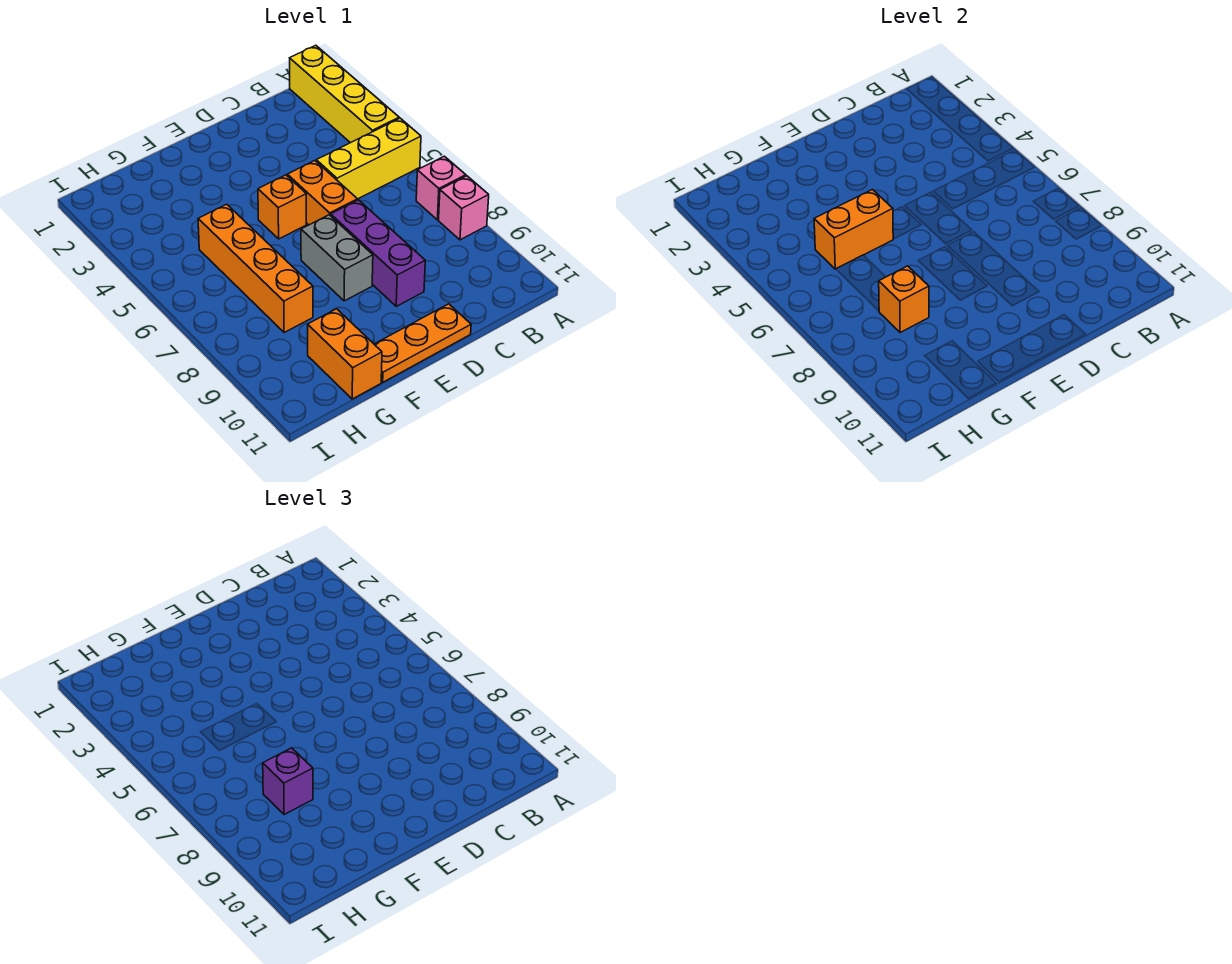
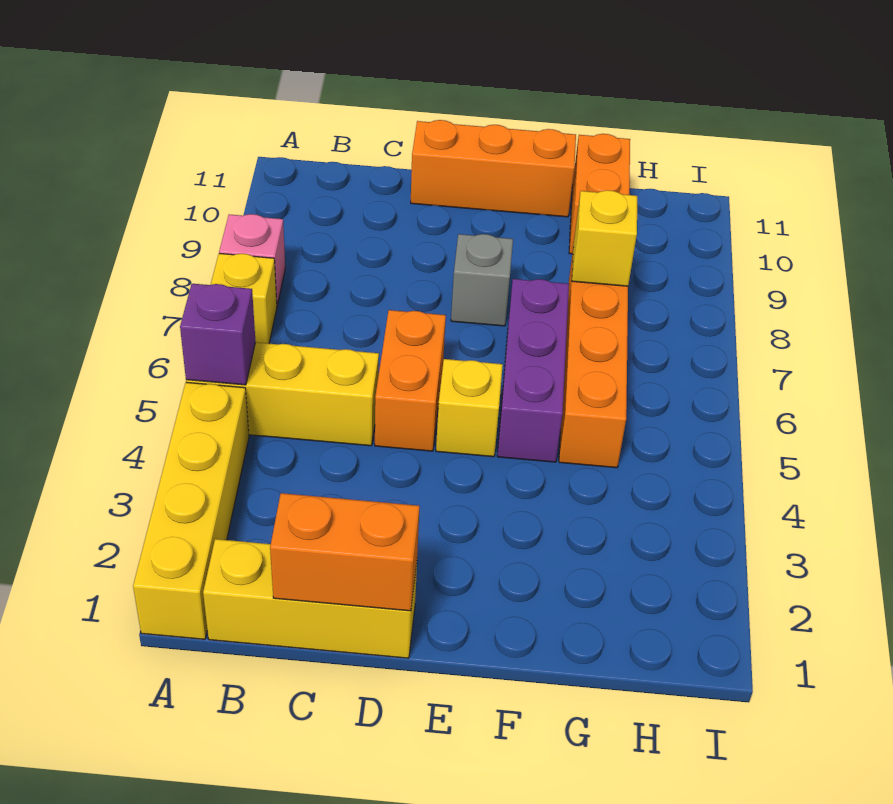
pink 1x1 brick [416,156,466,220] -> yellow 1x1 brick [211,253,277,344]
none -> yellow 1x3 brick [203,539,417,658]
purple 1x3 brick [331,200,425,306] -> purple 1x3 brick moved to [497,279,569,462]
orange 1x3 plate [374,304,471,382] -> orange 1x3 brick [411,120,576,217]
orange 1x1 brick [258,175,306,239] -> yellow 1x1 brick [436,359,503,457]
grey 1x2 brick [301,215,373,301] -> grey 1x1 brick [451,234,513,326]
orange 1x2 brick [814,190,893,269] -> orange 1x2 brick moved to [270,493,420,611]
orange 1x1 brick [879,266,929,333] -> yellow 1x1 brick [572,190,637,286]
purple 1x1 brick [263,748,313,815] -> purple 1x1 brick moved to [180,284,256,385]

